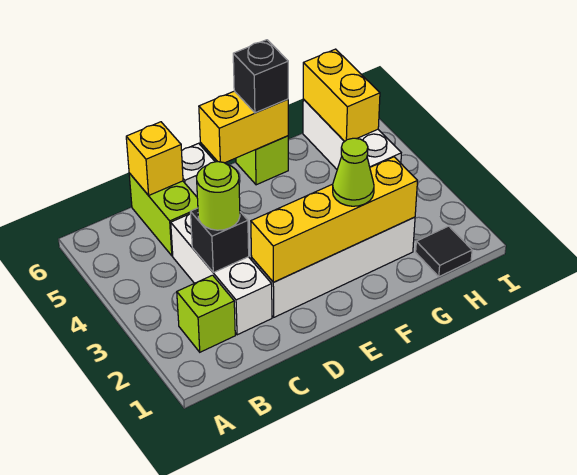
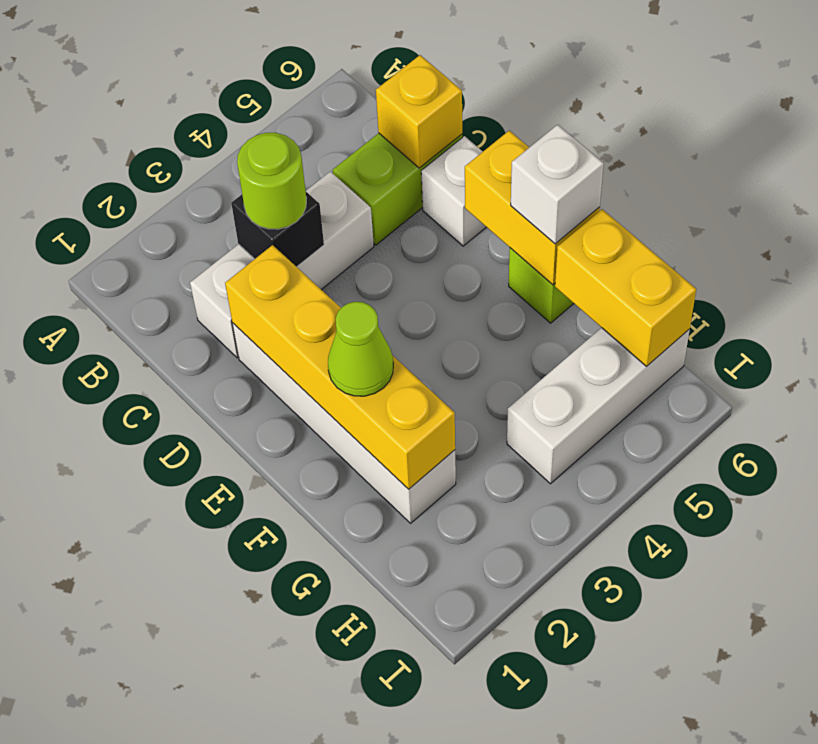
lime 1x1 brick [177,275,235,352] -> none
black 1x1 brick [233,40,288,113] -> white 1x1 brick [511,125,604,244]
black 1x1 tile [416,226,472,276] -> none
yellow 1x2 brick [303,49,380,141] -> yellow 1x2 brick turned to [555,209,696,366]

